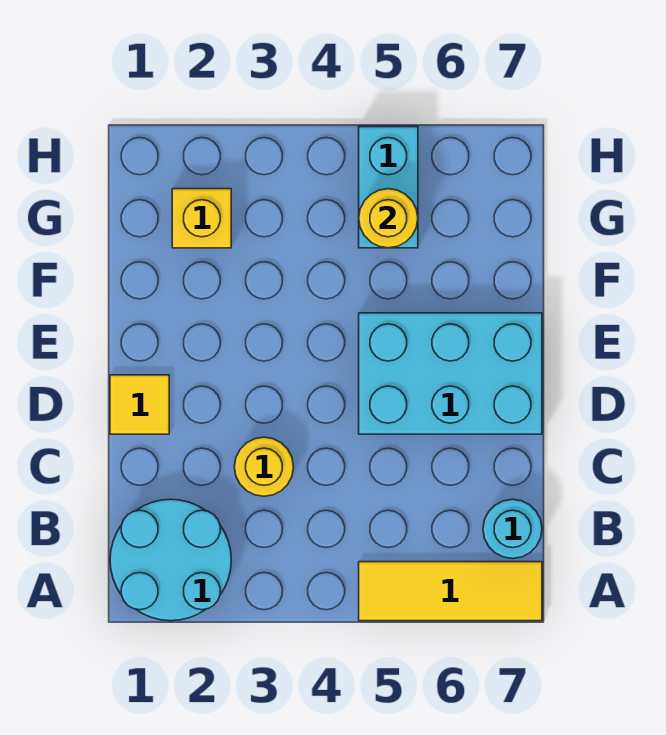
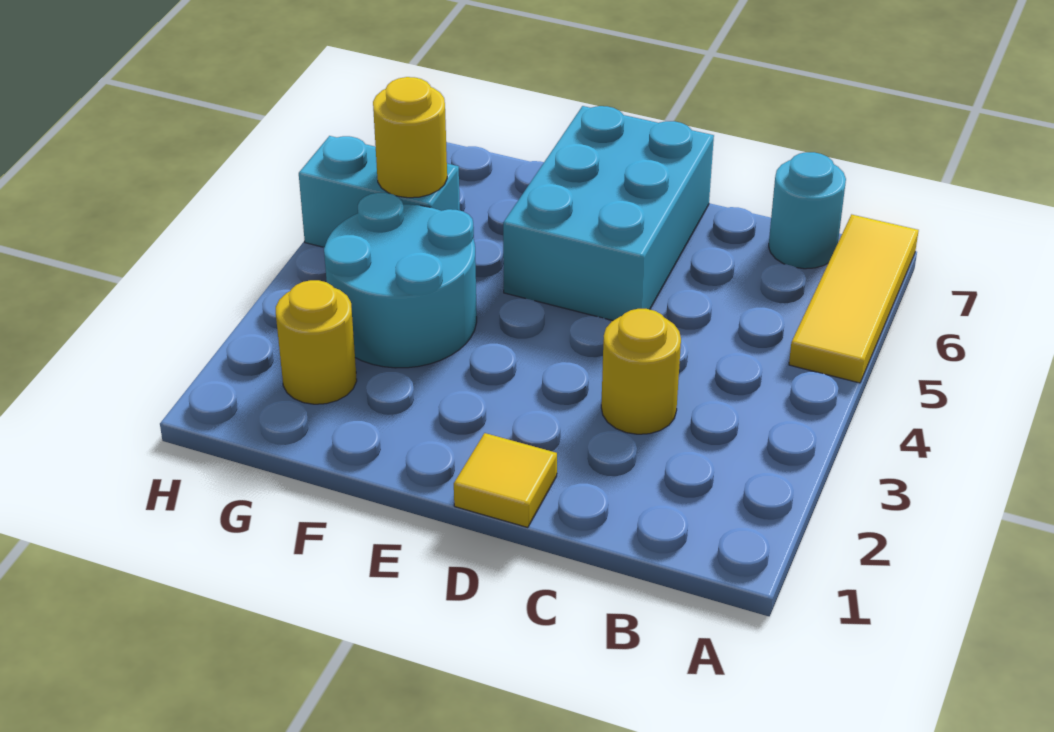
cyan 2x2 round brick [110,499,231,621] -> cyan 2x2 round brick moved to [324,193,477,368]
yellow 1x1 brick [172,189,231,248] -> yellow 1x1 round brick [276,280,357,404]

